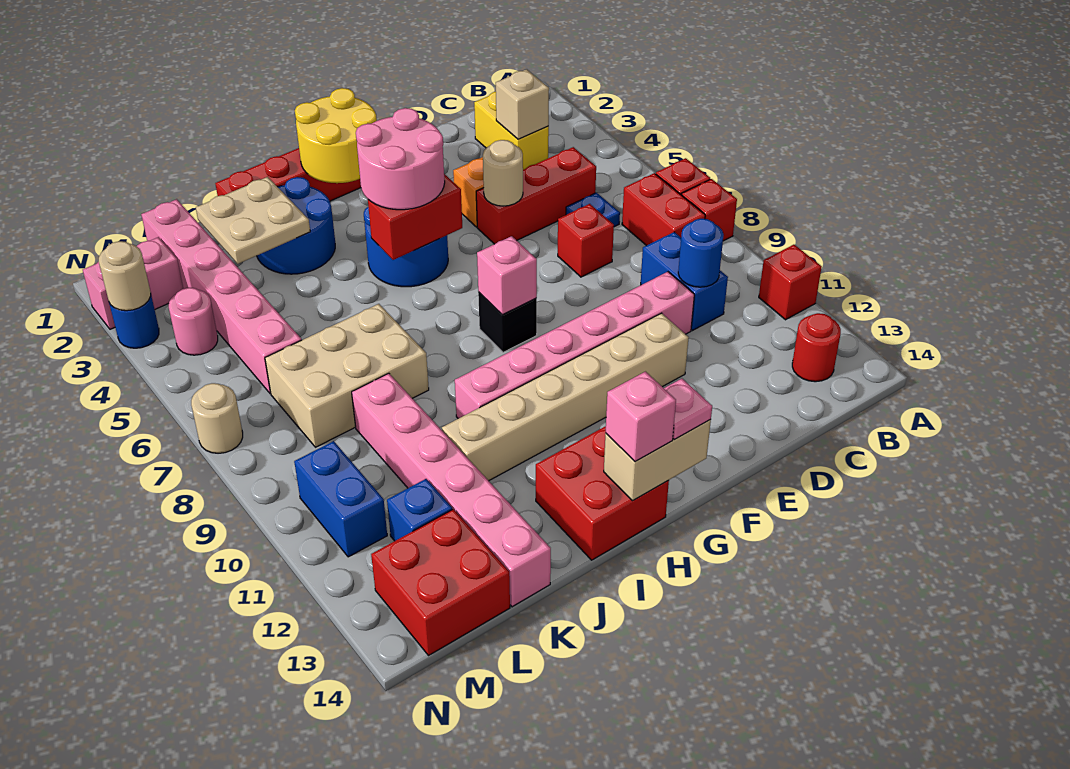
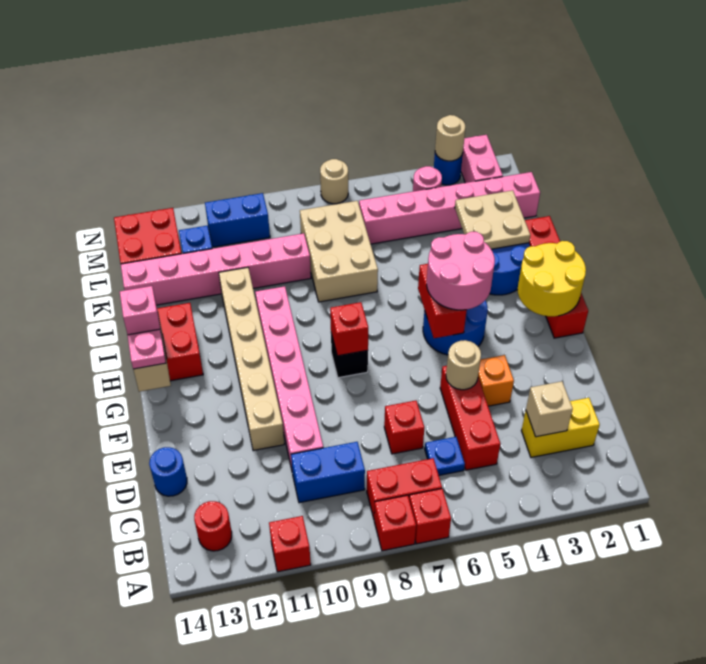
blue 1x1 round brick [678,219,724,287] -> blue 1x1 round brick moved to [149,447,187,496]
pink 1x1 brick [477,236,537,315] -> red 1x1 brick [330,302,368,356]

